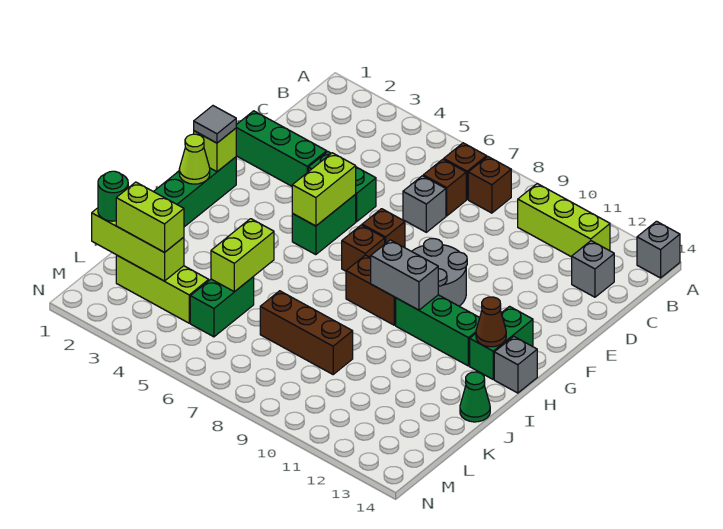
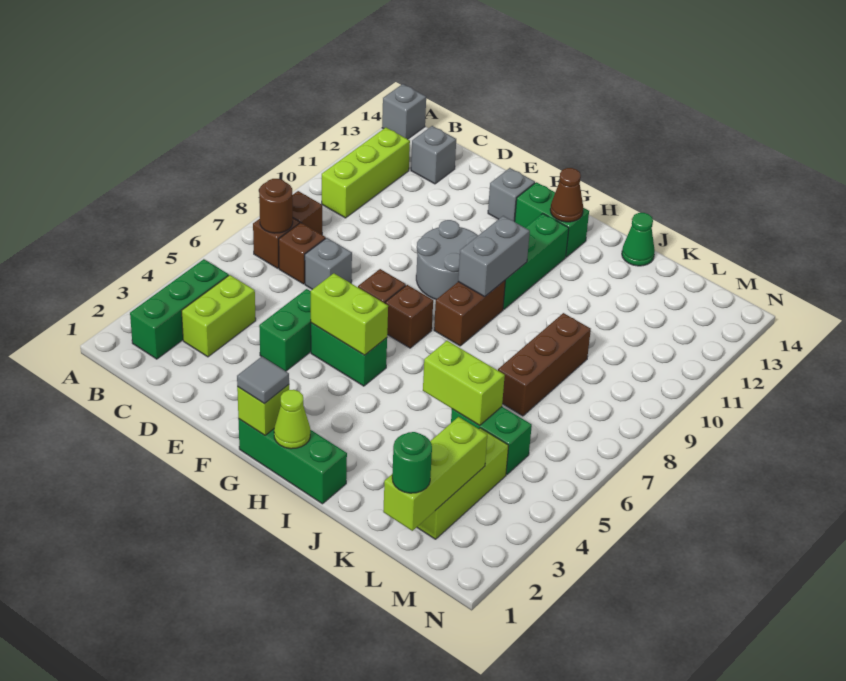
none -> brown 1x1 round brick [259,179,293,233]
green 1x3 brick [236,111,327,186] -> green 1x3 brick moved to [130,259,229,359]
grey 1x1 brick [494,336,537,393] -> grey 1x1 brick moved to [488,168,535,222]
lime 1x2 brick [116,182,184,252] -> lime 1x2 brick moved to [182,275,256,357]

